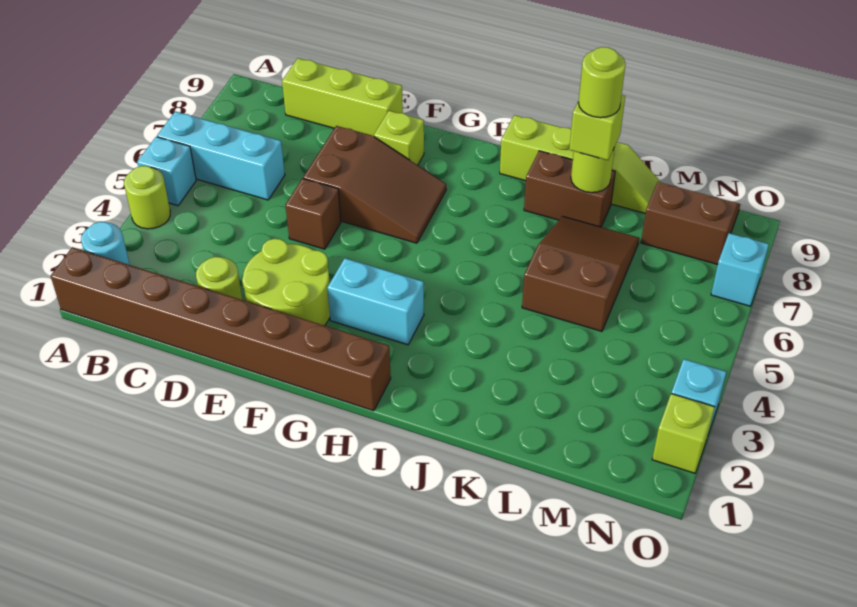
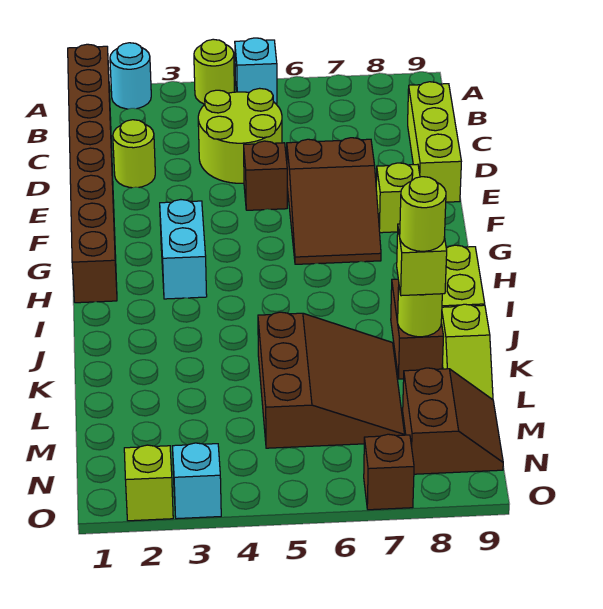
cyan 1x3 brick [157,111,285,200] -> none
lime 2x2 round brick [242,239,330,326] -> lime 2x2 round brick moved to [198,88,282,183]
brown 2x3 slope [522,216,639,331] -> brown 3x3 slope [258,312,405,448]
cyan 1x1 brick [711,233,769,306] -> brown 1x1 brick [364,434,414,510]

